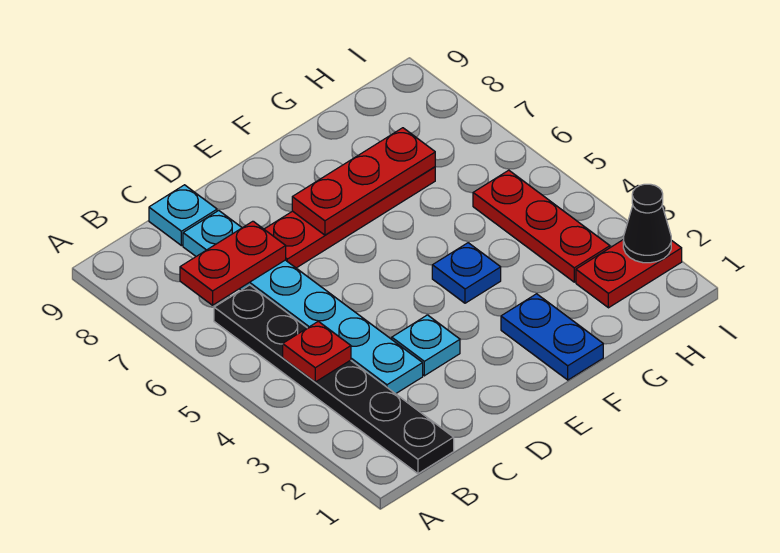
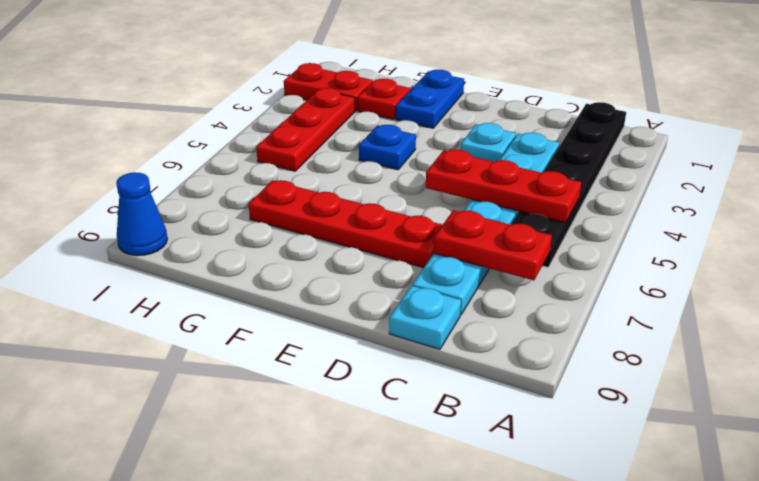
red 1x1 plate [283,321,351,382] -> red 1x1 plate moved to [358,79,410,119]
red 1x3 plate [292,128,435,235] -> red 1x3 plate moved to [426,149,581,223]
black 1x1 cone [623,184,671,263] -> none
none -> blue 1x1 cone [116,172,168,256]

